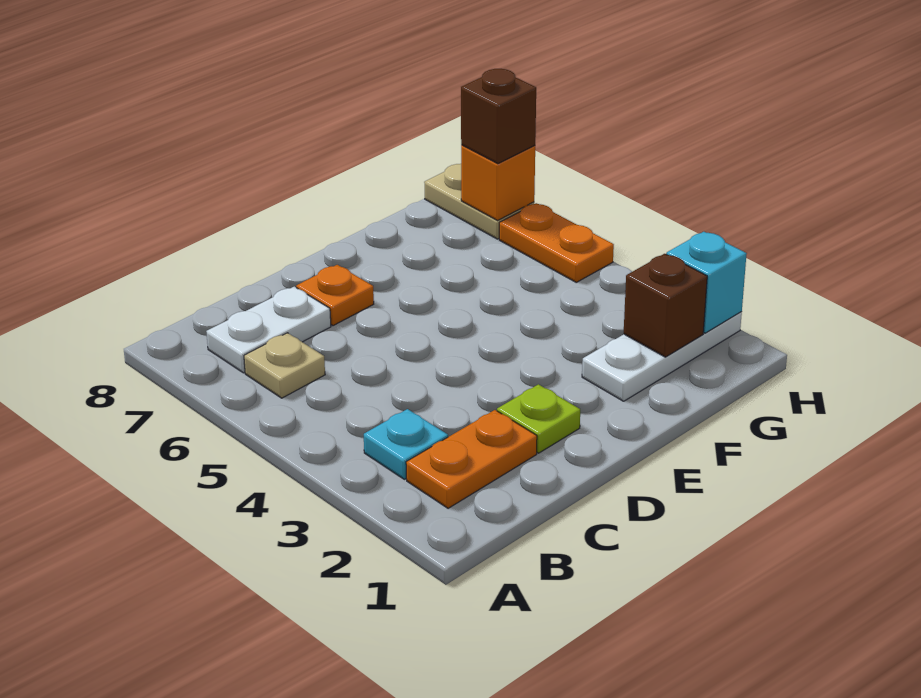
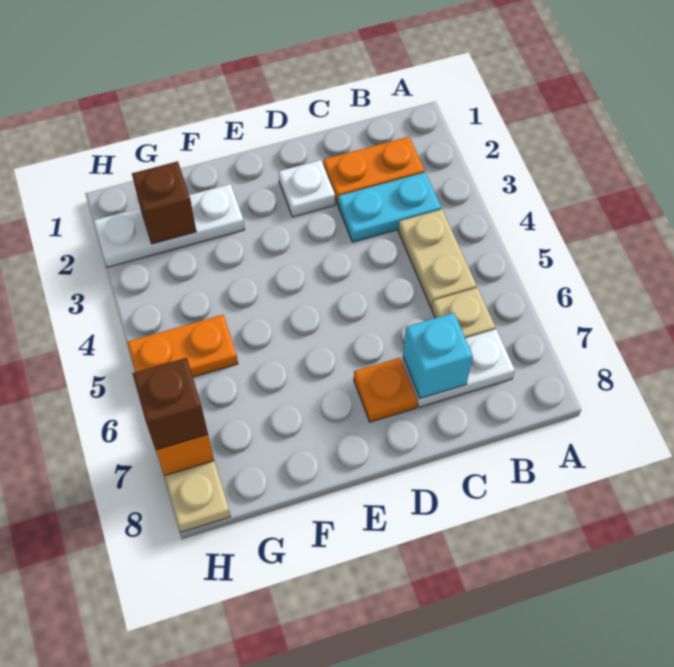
cyan 1x1 plate [364,409,448,479] -> cyan 1x2 plate [338,172,441,242]
none -> tan 1x2 plate [398,209,477,308]
lime 1x1 plate [497,384,580,453] -> white 1x1 plate [278,160,335,217]
cyan 1x1 brick [666,232,747,333] -> cyan 1x1 brick moved to [403,313,473,398]
orange 1x2 plate [499,203,614,282] -> orange 1x2 plate turned to [127,315,238,377]

